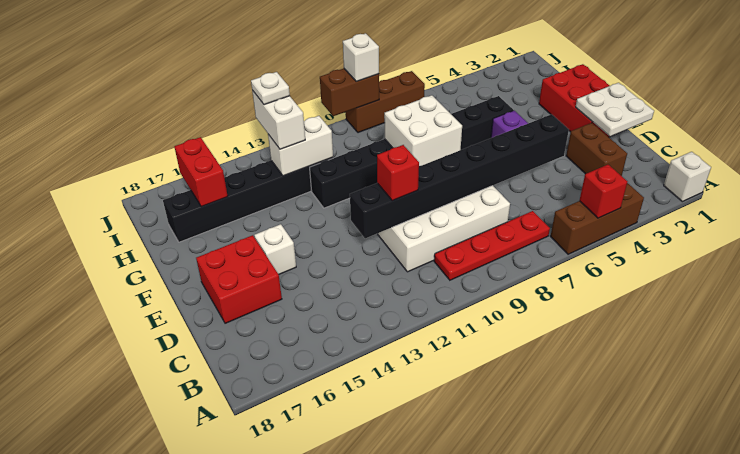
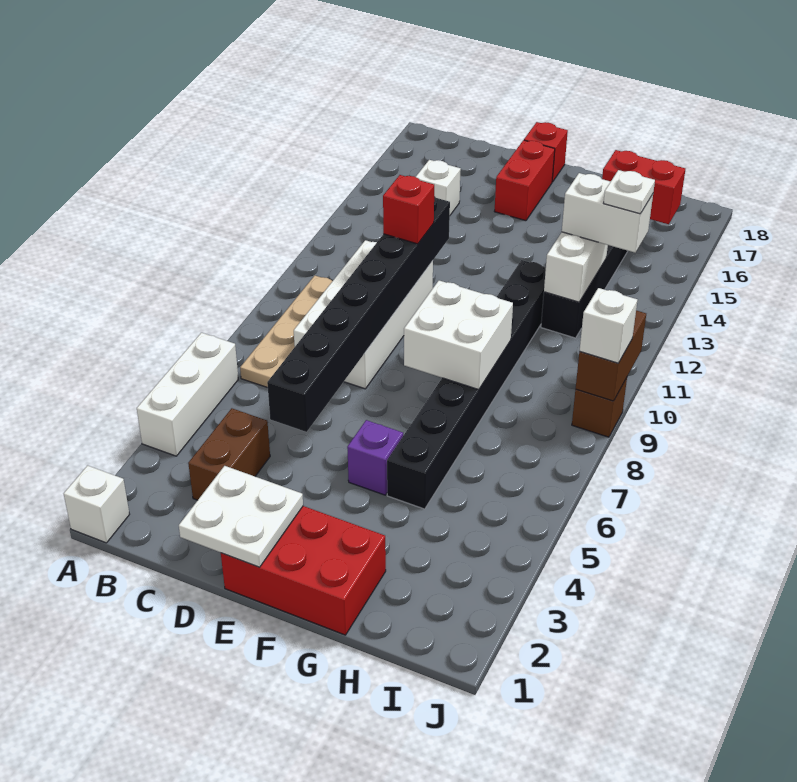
brown 1x3 brick [550,183,644,254] -> white 1x3 brick [137,333,238,456]
red 1x1 brick [580,165,627,218] -> red 1x1 brick moved to [524,122,568,182]
red 1x4 plate [434,211,550,280] -> tan 1x4 plate [240,276,332,388]
brown 1x2 brick [566,123,627,176] -> brown 1x2 brick turned to [188,408,270,500]
red 2x2 brick [196,235,282,323] -> red 1x2 brick [494,140,555,221]
white 1x1 brick [254,224,296,274] -> white 1x1 brick moved to [416,160,461,215]
brown 1x3 brick [346,71,425,133] -> brown 1x1 brick [572,378,627,437]

